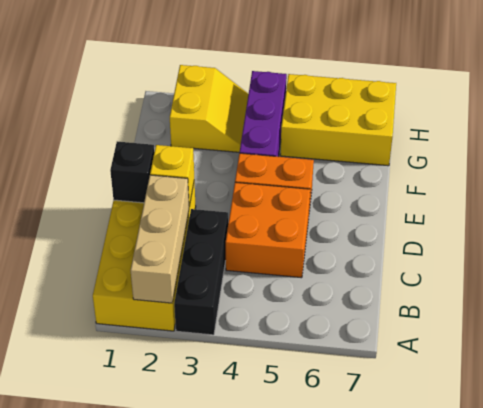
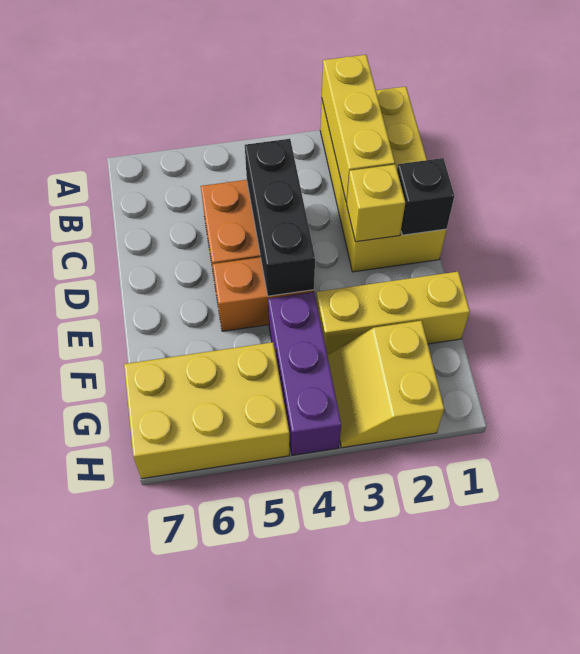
tan 1x3 brick [131,175,189,303] -> yellow 1x3 brick [322,55,395,203]
black 1x3 brick [174,209,228,335] -> black 1x3 brick moved to [245,139,315,296]
none -> yellow 1x3 brick [316,272,470,355]

